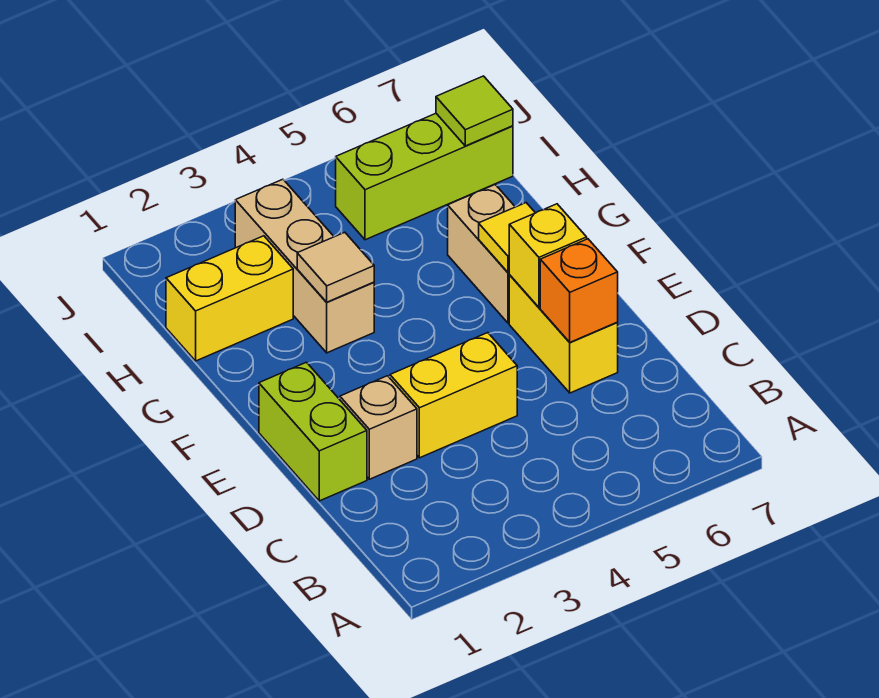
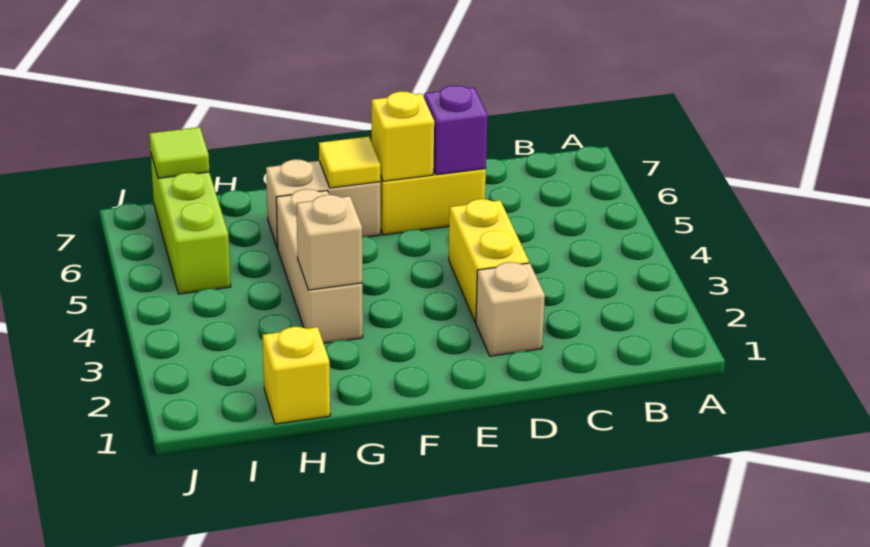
lime 1x2 brick [259,362,367,501] -> none
orange 1x1 brick [540,239,618,342] -> purple 1x1 brick [424,85,488,175]
tan 1x3 brick [235,179,374,353] -> tan 1x3 brick turned to [276,189,363,343]
tan 1x1 tile [297,232,374,302] -> tan 1x1 brick [296,195,362,290]
yellow 1x2 brick [166,236,293,361] -> yellow 1x1 brick [263,327,330,424]

